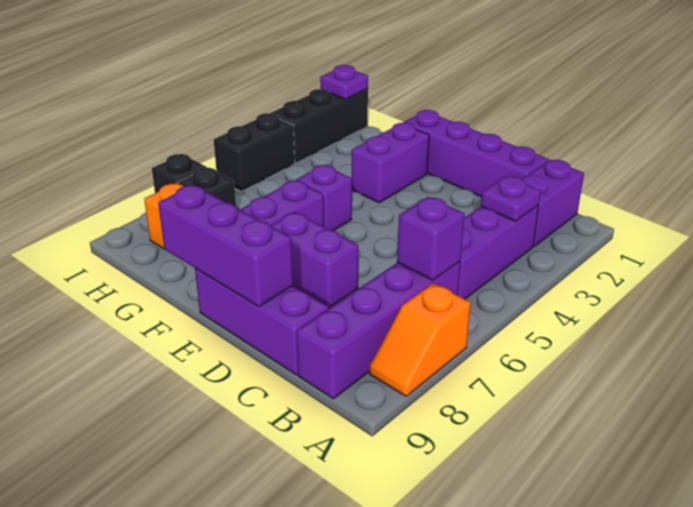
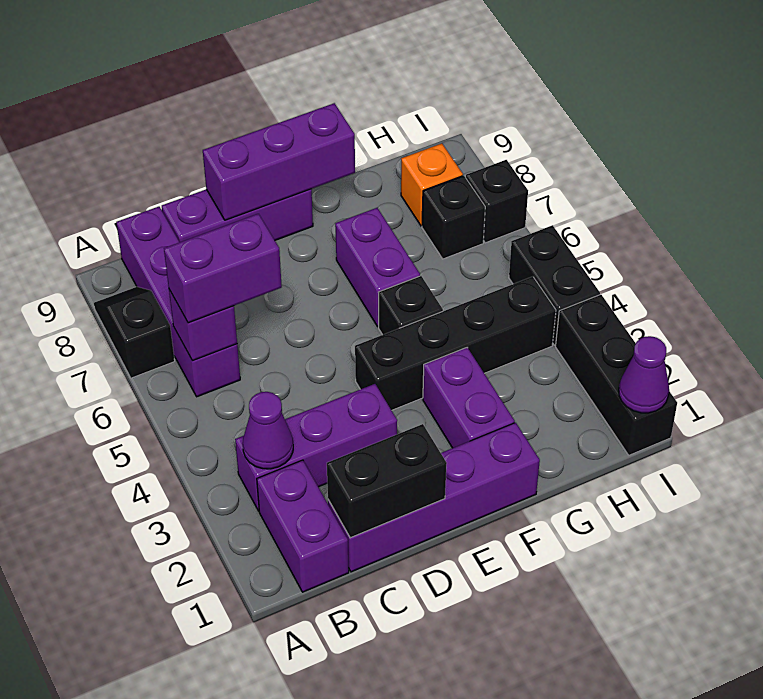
orange 1x2 slope [369,283,471,396] -> black 1x2 slope [94,287,175,378]
purple 1x3 brick [458,205,539,299] -> purple 1x3 brick turned to [235,384,397,511]
purple 1x1 plate [481,176,541,221] -> purple 1x1 cone [243,392,293,469]
none -> black 1x2 brick [327,424,447,538]
purple 1x2 brick [271,212,358,308] -> purple 1x2 brick moved to [164,214,282,323]
none -> black 1x4 brick [355,277,556,410]
purple 1x1 brick [296,165,352,231] -> black 1x1 brick [379,276,443,335]
purple 1x1 plate [320,65,368,99] -> purple 1x1 cone [619,336,669,413]

